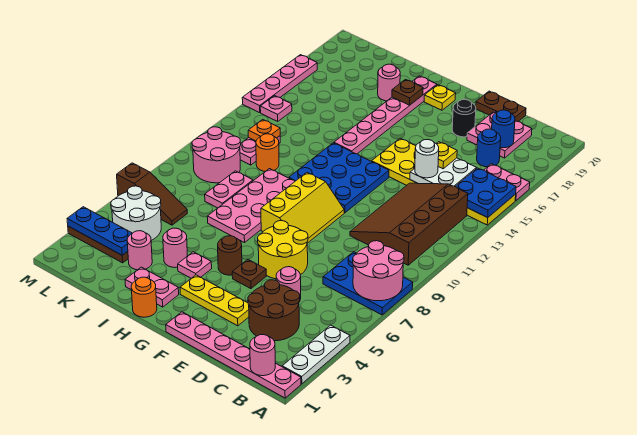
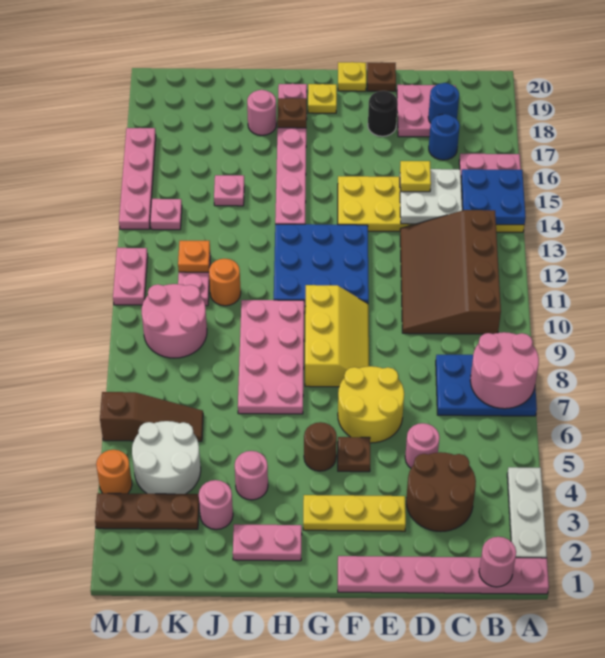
white 1x1 round brick [415,140,439,178] -> none
brown 1x2 plate [476,91,526,122] -> brown 1x1 plate [367,62,396,91]
none -> yellow 1x1 plate [338,62,366,91]
orange 1x1 round brick [131,277,157,317] -> orange 1x1 round brick moved to [96,450,132,493]
pink 1x1 plate [178,252,212,278] -> pink 1x1 plate moved to [214,175,244,206]
pink 1x2 plate [205,171,253,208] -> pink 1x2 plate moved to [113,248,148,305]
blue 1x3 plate [67,207,132,255] -> none

